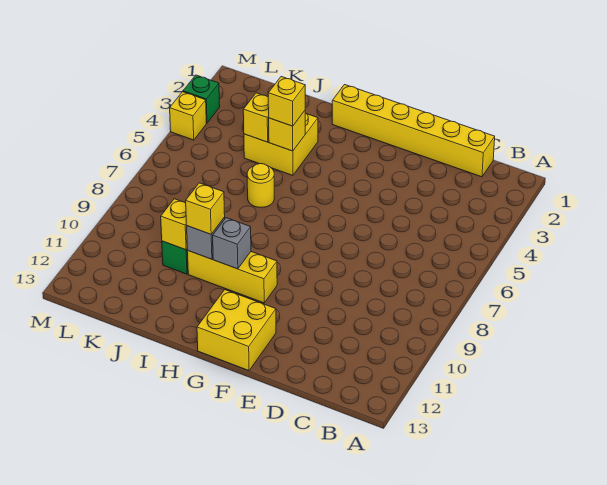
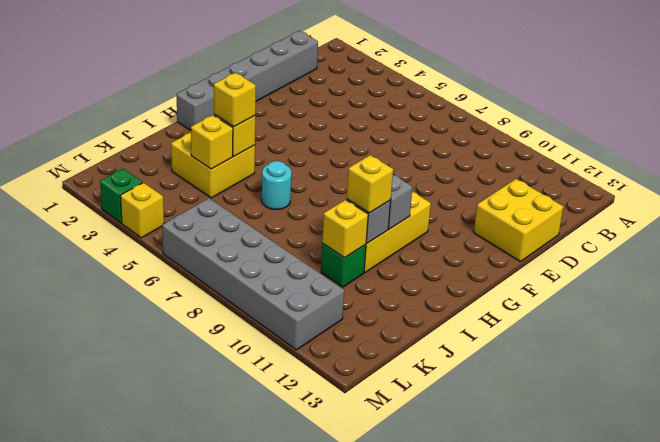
yellow 1x6 brick [332,85,495,177] -> grey 1x6 brick [177,31,318,130]
yellow 2x2 brick [197,290,276,371] -> yellow 2x2 brick moved to [474,179,563,262]
yellow 1x1 round brick [247,164,274,207] -> cyan 1x1 round brick [262,161,291,209]
none -> grey 2x6 brick [162,198,344,350]

